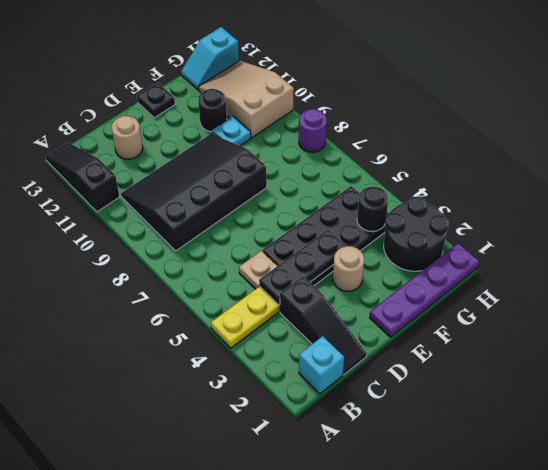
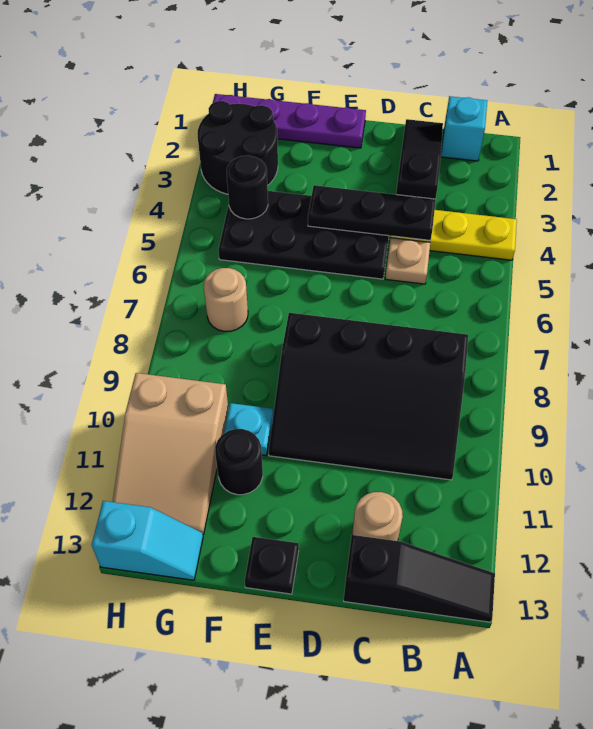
black 1x3 slope [45,143,119,212] -> black 1x3 slope turned to [344,535,495,622]
tan 1x1 round brick [333,246,364,292] -> tan 1x1 round brick moved to [204,268,248,331]
purple 1x1 round brick [299,109,327,152] -> none

